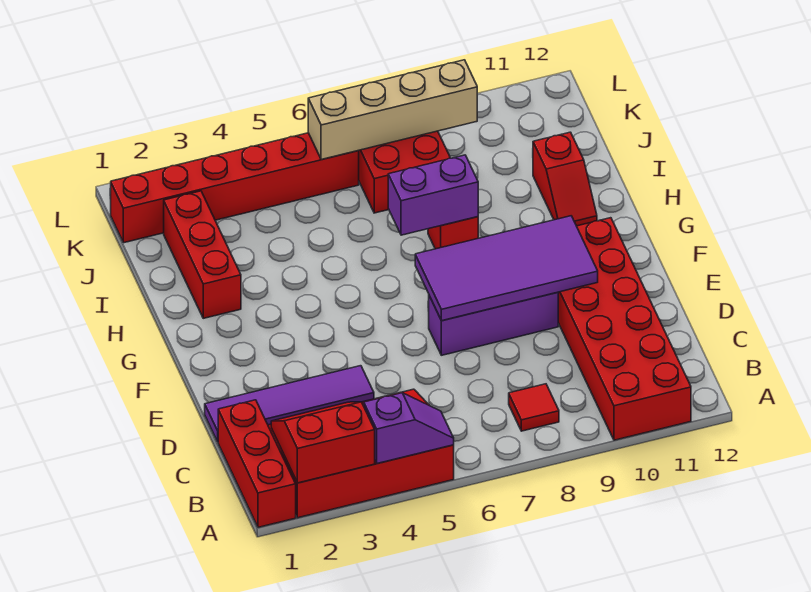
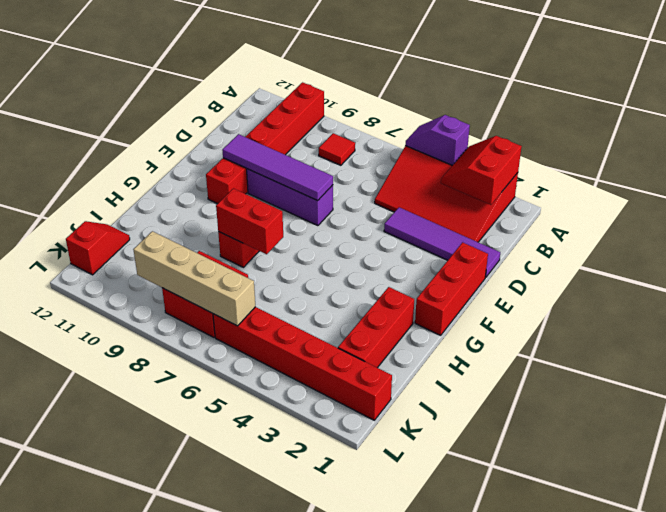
red 1x3 brick [218,400,296,527] -> red 1x3 brick moved to [415,242,488,335]
red 2x2 slope [271,402,375,483] -> red 2x2 slope turned to [441,136,522,205]
red 2x6 brick [558,218,691,440] -> red 1x6 brick [206,82,324,204]
purple 2x4 tile [415,216,598,321] -> purple 1x4 tile [222,134,333,201]
purple 1x2 brick [388,155,478,235] -> red 1x2 brick [216,189,283,254]
red 1x2 slope [533,132,597,226] -> red 1x2 slope moved to [66,221,130,275]

